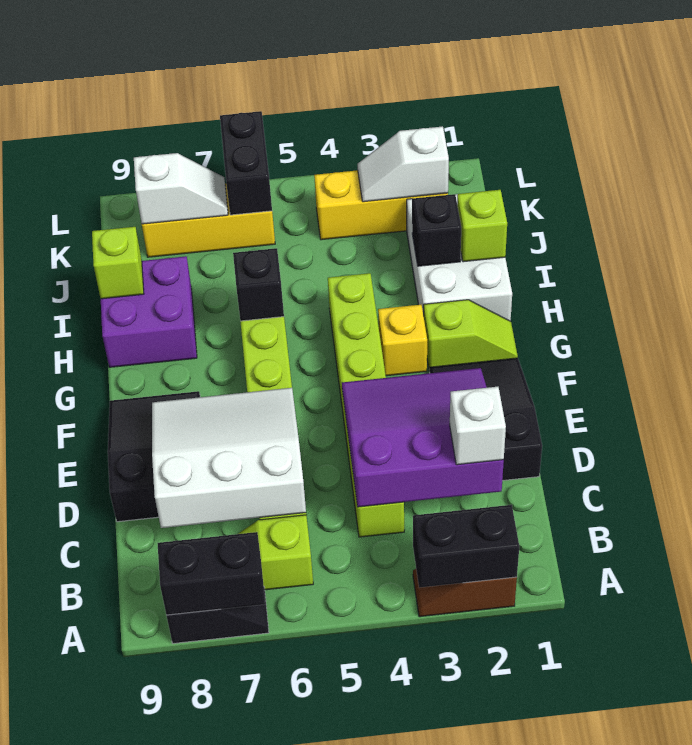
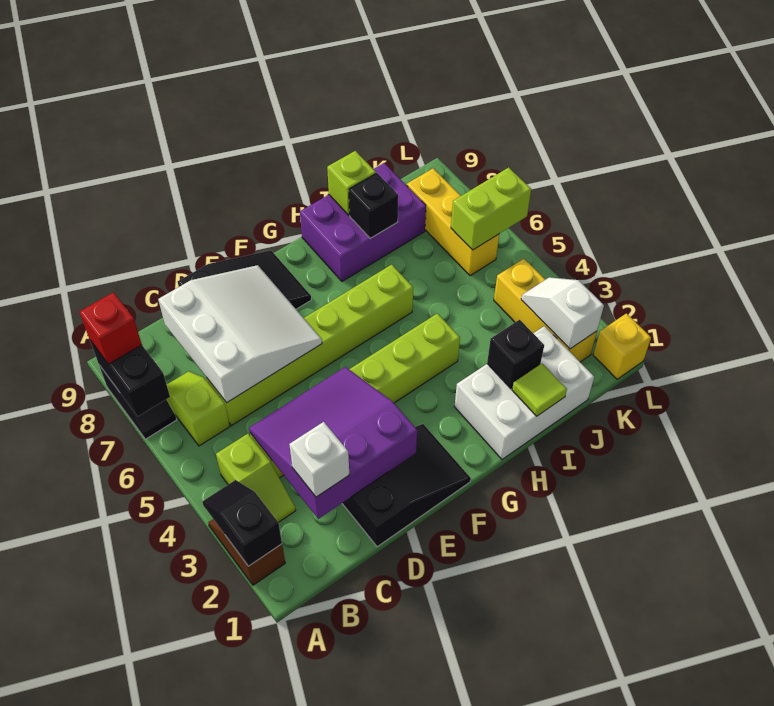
black 1x2 brick [413,505,519,588] -> black 1x2 slope [202,480,282,566]
none -> red 1x1 brick [80,292,142,364]
purple 3x3 slope [342,368,504,507] -> purple 3x3 slope turned to [249,367,417,519]
lime 1x2 slope [424,300,518,371] -> lime 1x2 slope moved to [216,434,296,522]
yellow 1x1 brick [378,305,427,376] -> yellow 1x1 brick moved to [593,313,651,379]
black 1x1 brick [233,248,284,321] -> black 1x1 brick moved to [349,173,398,238]
purple 2x2 brick [101,256,197,367] -> purple 2x3 brick [300,163,426,281]
lime 1x1 brick [457,190,507,262] -> lime 1x1 tile [512,364,567,416]
black 1x2 brick [220,111,272,215] -> lime 1x2 brick [451,167,531,250]
white 1x2 slope [134,153,228,224] -> none

